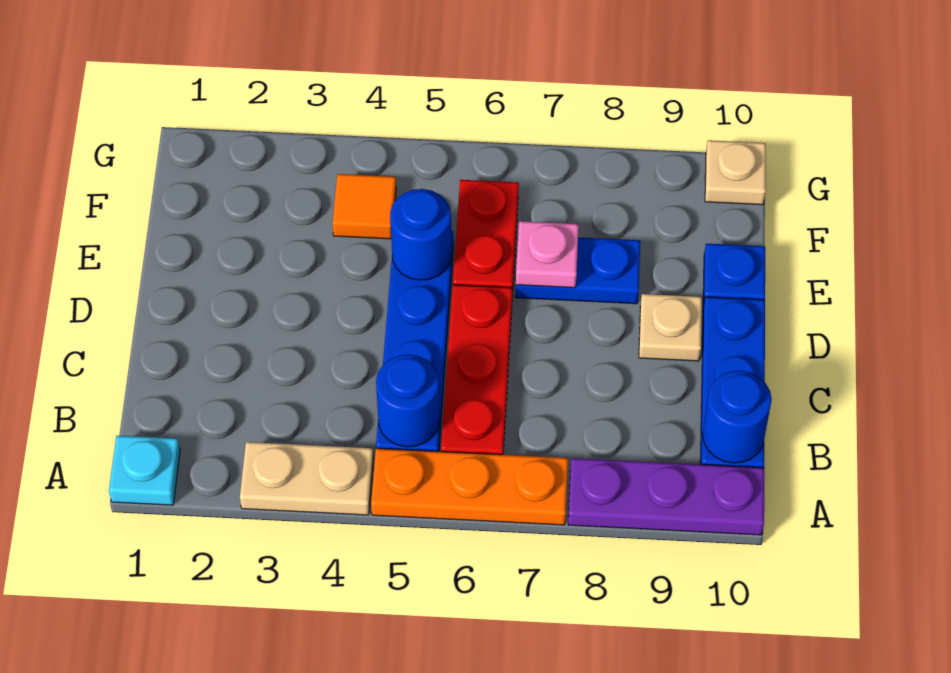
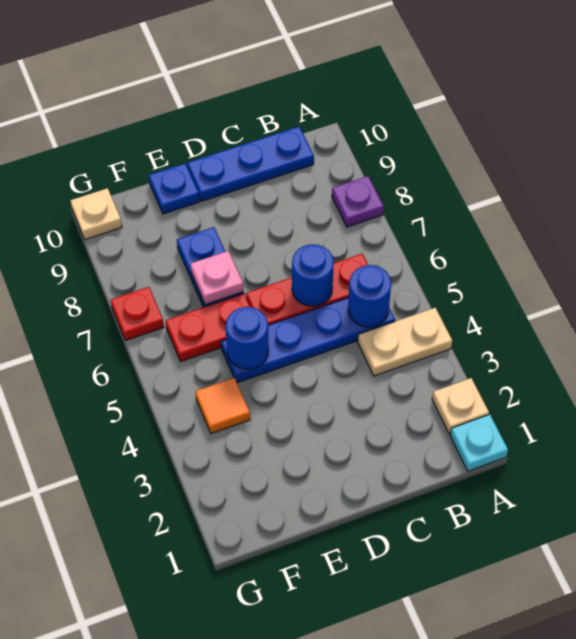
tan 1x2 plate [240,442,373,515] -> tan 1x2 plate turned to [358,308,452,376]
orange 1x3 plate [371,448,568,525] -> none
purple 1x3 plate [568,458,764,535] -> purple 1x1 plate [332,176,384,227]
blue 1x1 round brick [703,371,772,463] -> blue 1x1 round brick moved to [292,244,334,306]
tan 1x1 plate [639,294,702,361] -> tan 1x1 plate moved to [432,378,489,434]
none -> red 1x1 plate [111,287,164,341]

